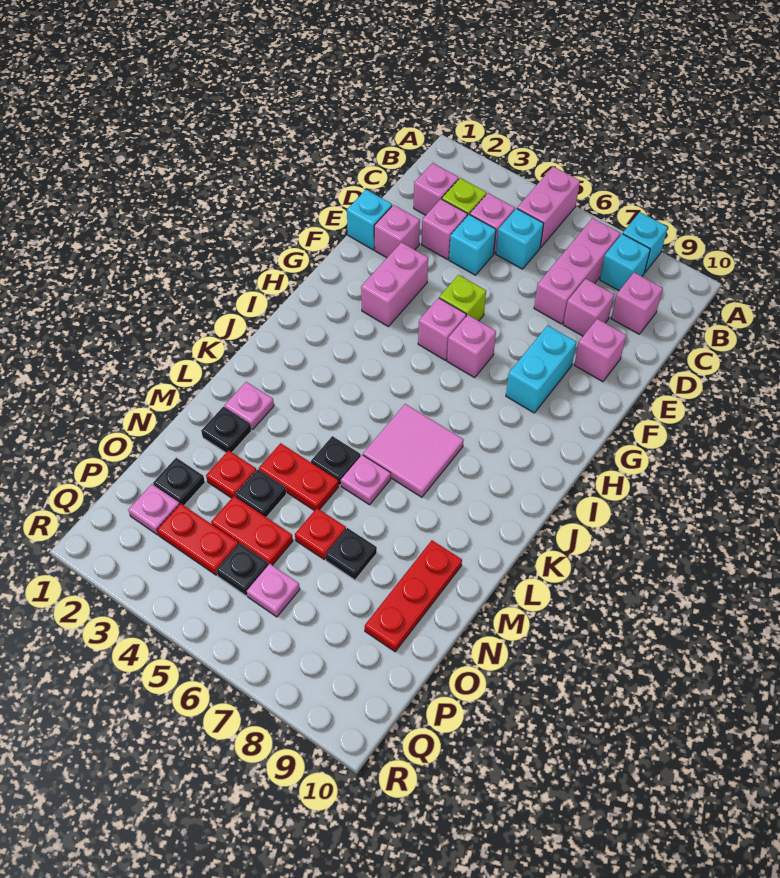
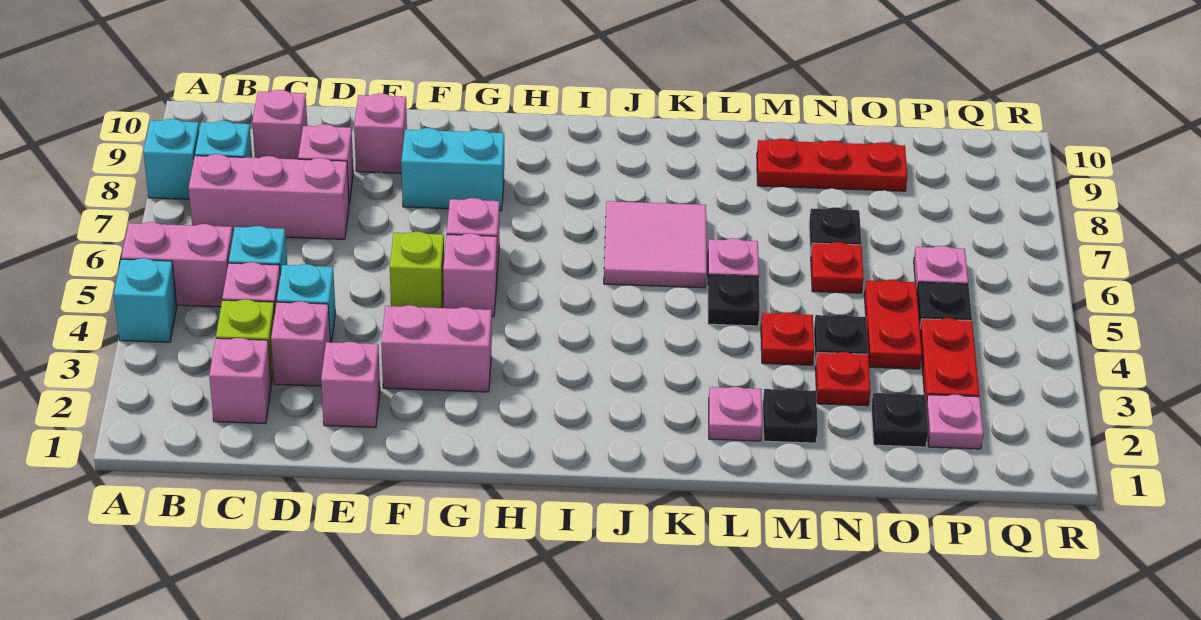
cyan 1x1 brick [347,190,392,250] -> cyan 1x1 brick moved to [114,258,177,342]
red 1x2 plate [259,443,339,511] -> red 1x1 plate [761,313,814,365]

